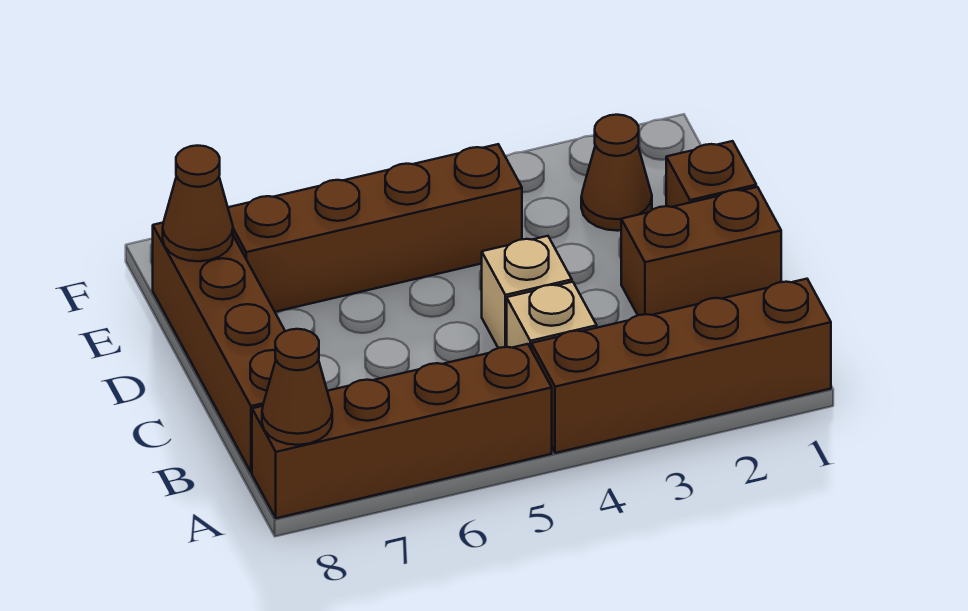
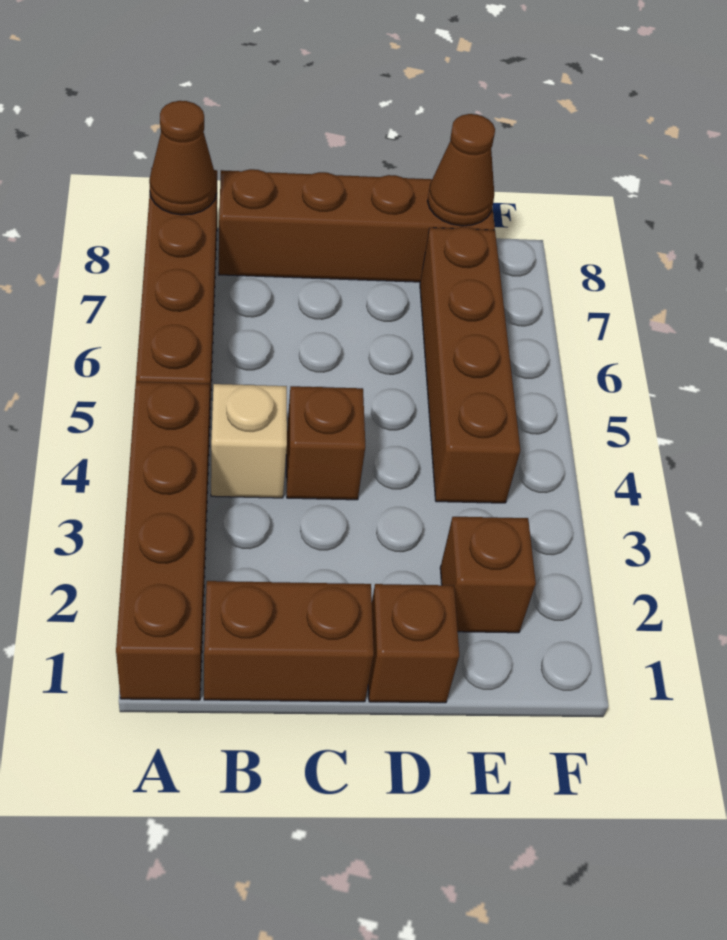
brown 1x2 brick [621,187,781,315] -> brown 1x2 brick turned to [204,581,374,702]
tan 1x1 brick [482,236,572,348] -> brown 1x1 brick [286,386,365,500]
brown 1x1 cone [581,115,652,231] -> brown 1x1 brick [440,517,536,633]

